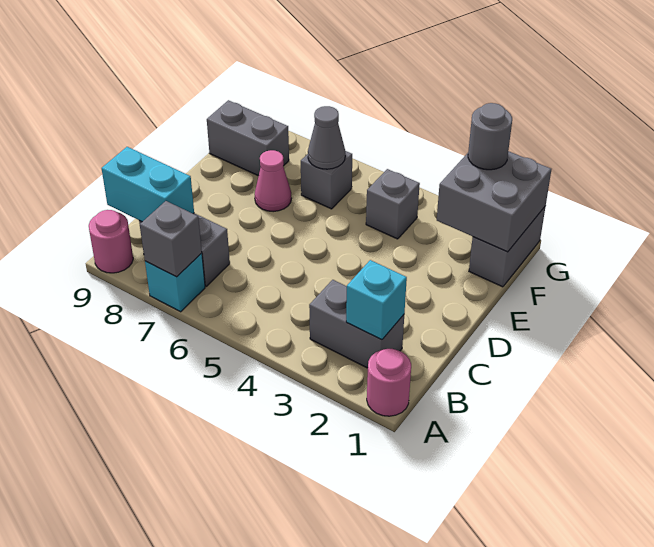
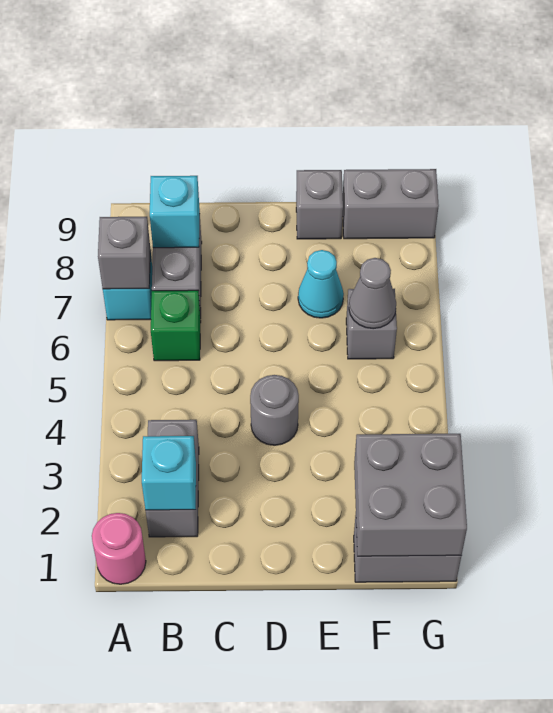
pink 1x1 round brick [89,210,133,273] -> none
none -> green 1x1 brick [151,290,201,361]
cyan 1x2 brick [102,147,194,222] -> cyan 1x1 brick [150,176,200,248]
pink 1x1 cone [255,150,292,212] -> cyan 1x1 cone [298,250,344,318]
grey 1x1 brick [366,169,420,239] -> grey 1x1 brick moved to [296,170,343,239]
grey 1x2 brick [207,100,289,176] -> grey 1x2 brick turned to [343,169,439,239]
grey 1x1 round brick [468,103,512,170] -> grey 1x1 round brick moved to [250,375,299,445]

